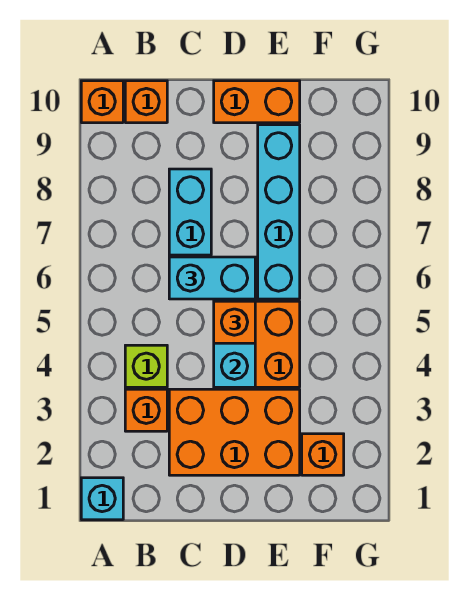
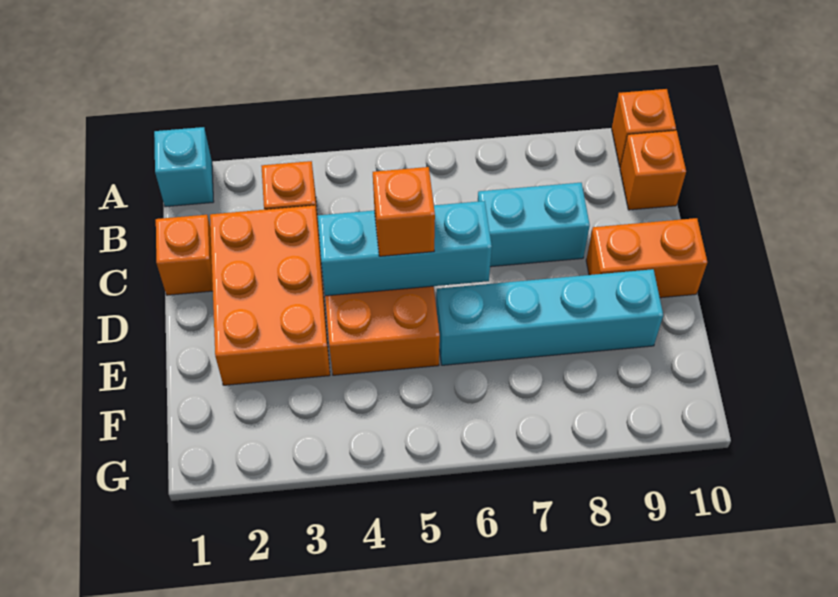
lime 1x1 brick [125,345,167,387] -> none
cyan 1x2 brick [169,257,255,299] -> none
orange 1x2 brick [214,81,300,123] -> orange 1x2 brick turned to [586,218,707,298]
orange 1x1 brick [302,434,344,475] -> orange 1x1 brick moved to [156,215,213,295]

